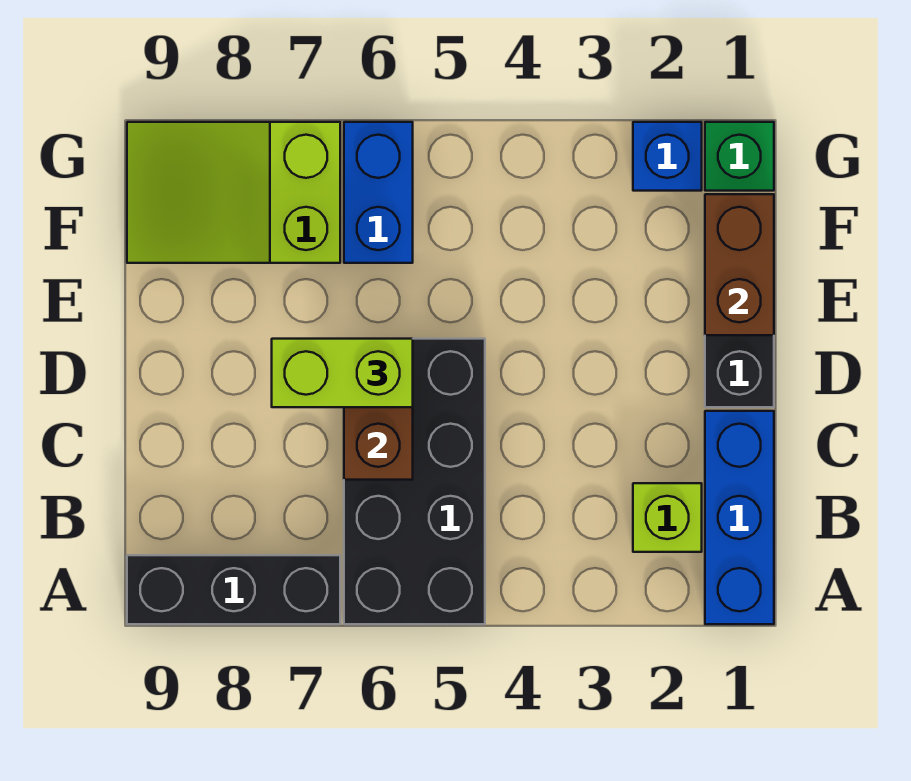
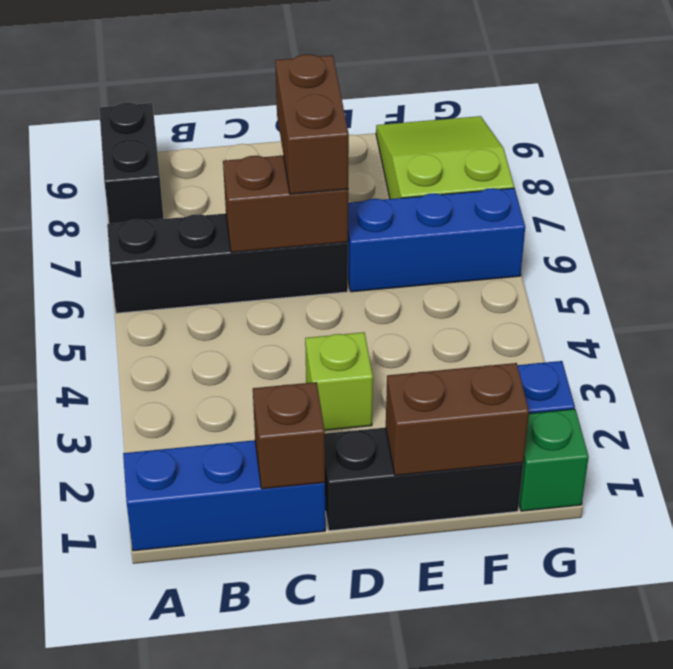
black 2x4 brick [344,339,485,624] -> black 1x4 brick [107,213,348,313]
black 1x3 brick [127,555,340,624] -> black 1x2 brick [99,102,164,224]
lime 1x1 brick [633,483,702,552] -> lime 1x1 brick moved to [305,332,373,430]
none -> brown 1x1 brick [253,382,325,489]
lime 1x2 brick [272,339,413,407] -> brown 1x2 brick [275,54,349,194]
blue 1x2 brick [344,122,413,263] -> blue 1x3 brick [348,188,525,292]

